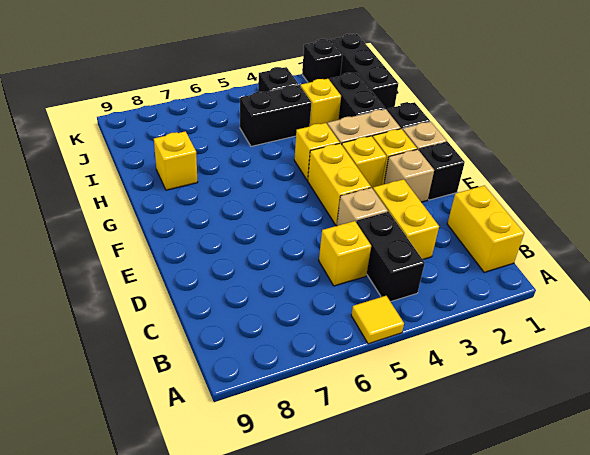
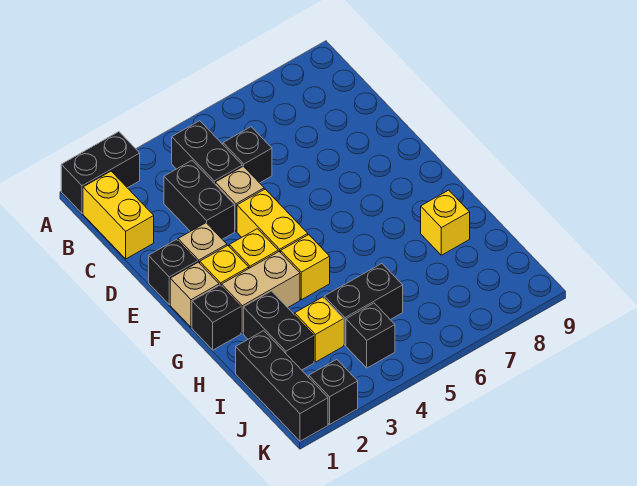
none -> black 1x2 brick [61,132,140,213]
yellow 1x1 tile [351,296,404,344] -> none
yellow 1x2 brick [373,179,439,259] -> black 1x2 brick [164,161,235,239]
yellow 1x1 brick [319,221,371,286] -> black 1x1 brick [223,127,272,183]

